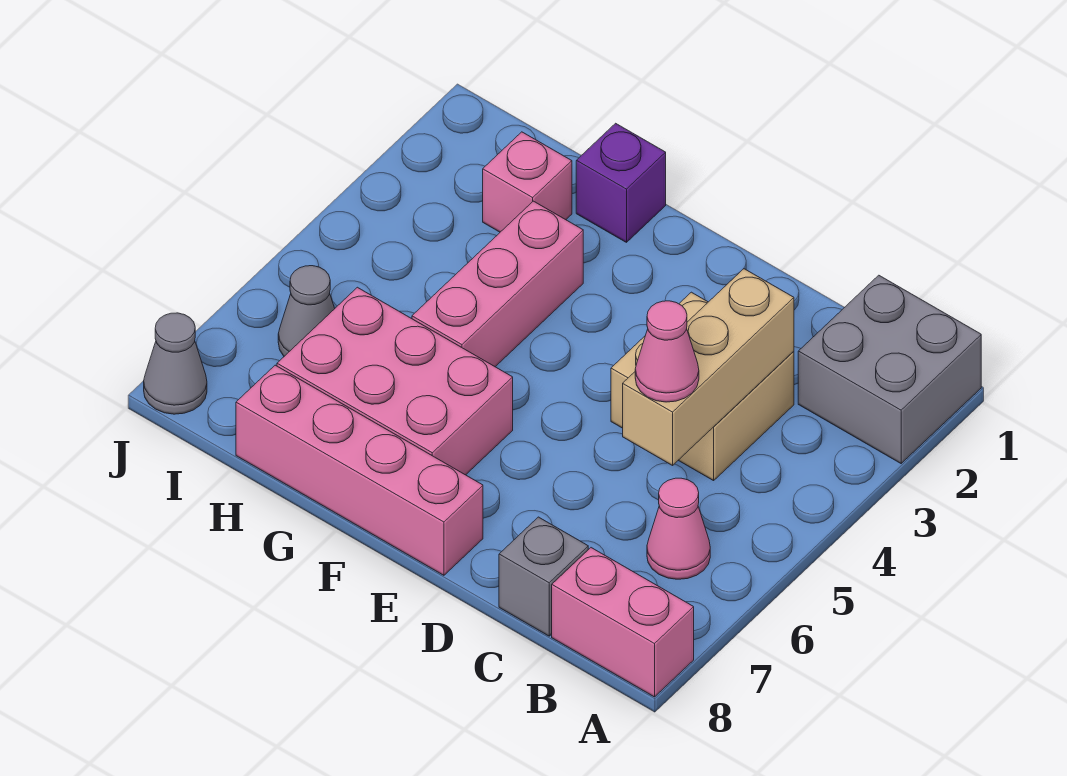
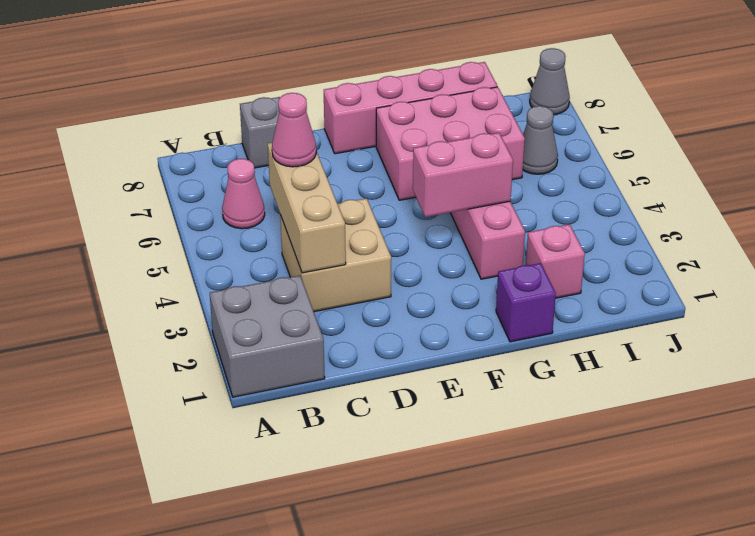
pink 1x2 brick [552,548,694,697] -> pink 1x2 brick moved to [413,133,513,217]

